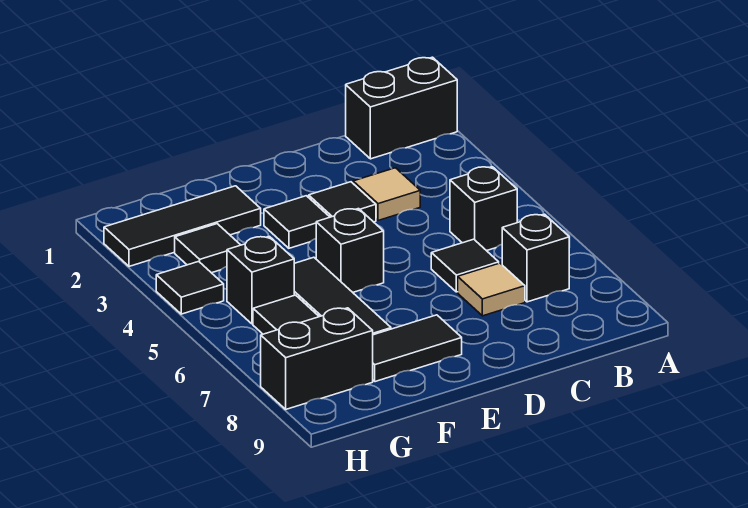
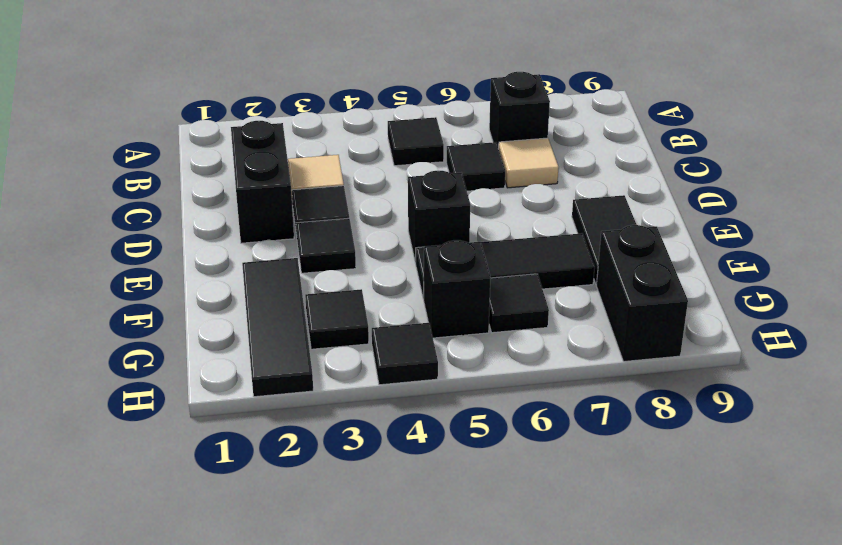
black 1x2 brick [346,57,457,159] -> black 1x2 brick moved to [231,121,294,243]
black 1x1 brick [450,167,517,251] -> black 1x1 tile [388,117,444,166]

